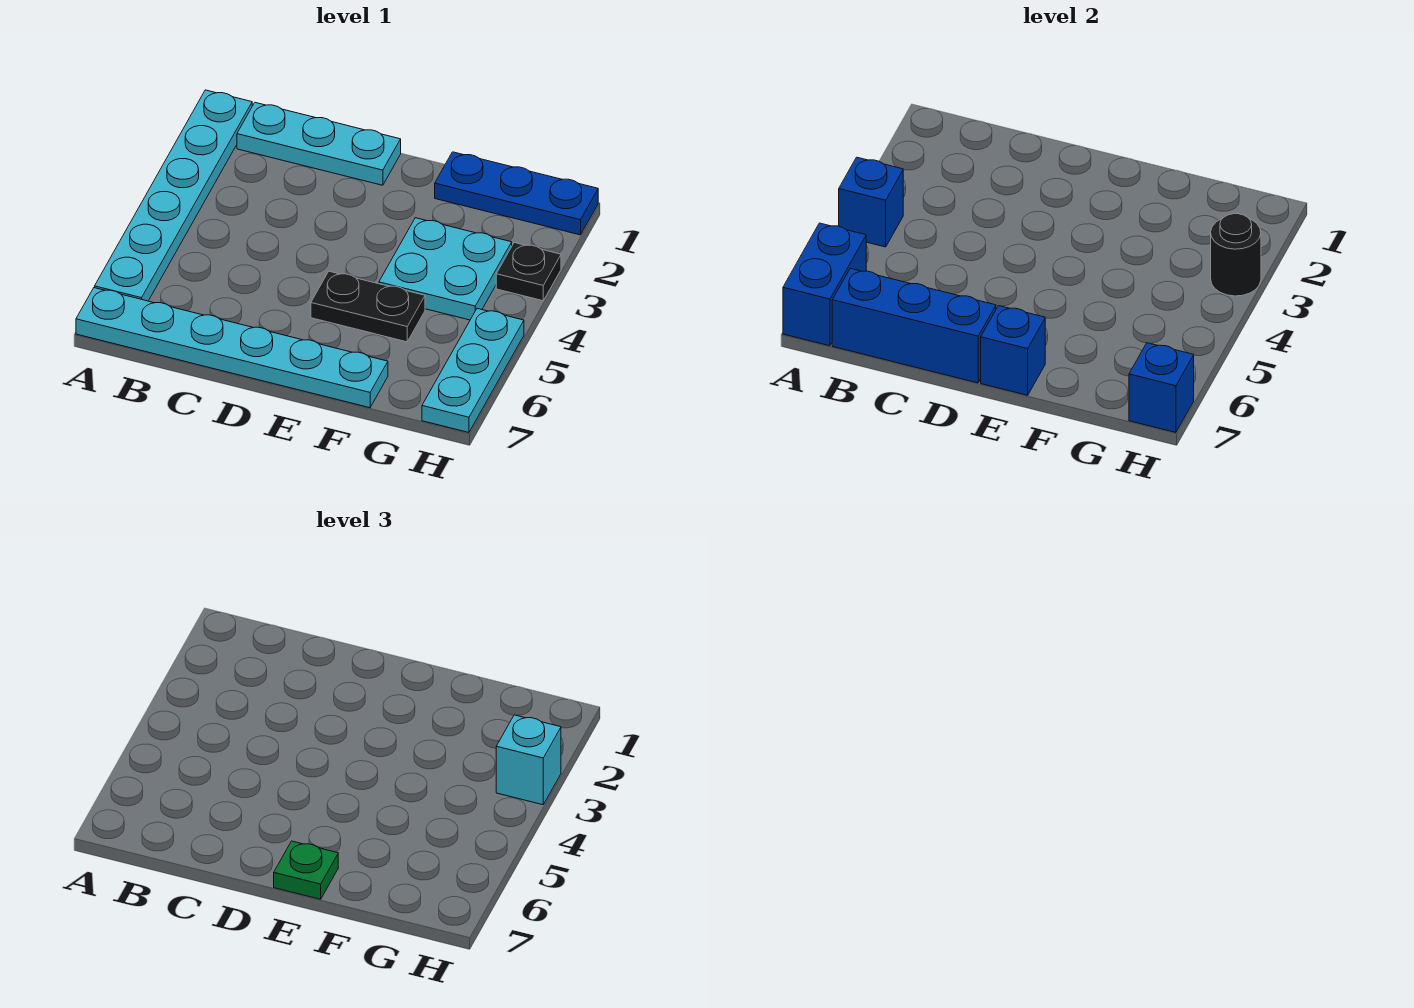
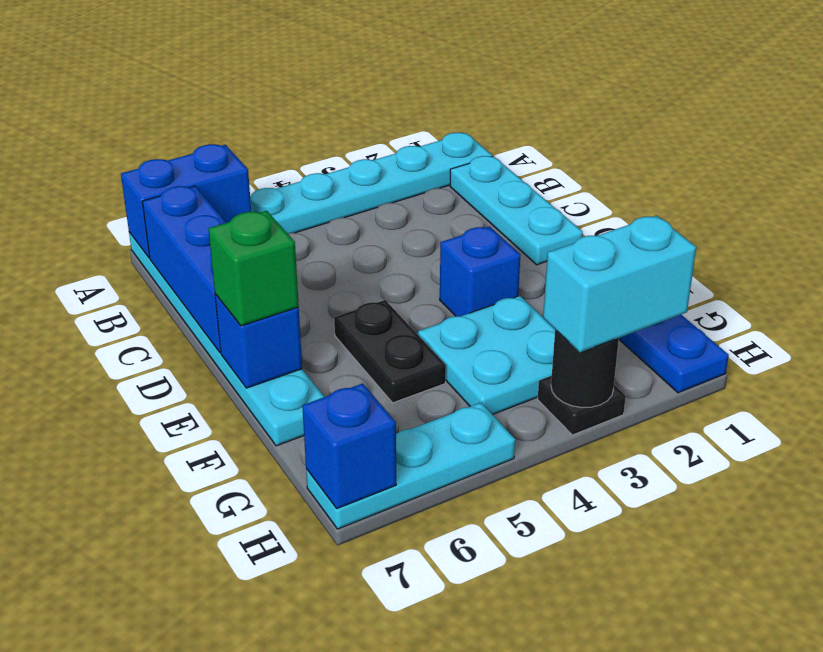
blue 1x1 brick [839,157,903,247] -> blue 1x1 brick moved to [440,226,520,316]
green 1x1 plate [274,841,338,899] -> green 1x1 brick [208,211,299,326]
cyan 1x1 brick [496,715,561,805] -> cyan 1x2 brick [543,216,696,352]

